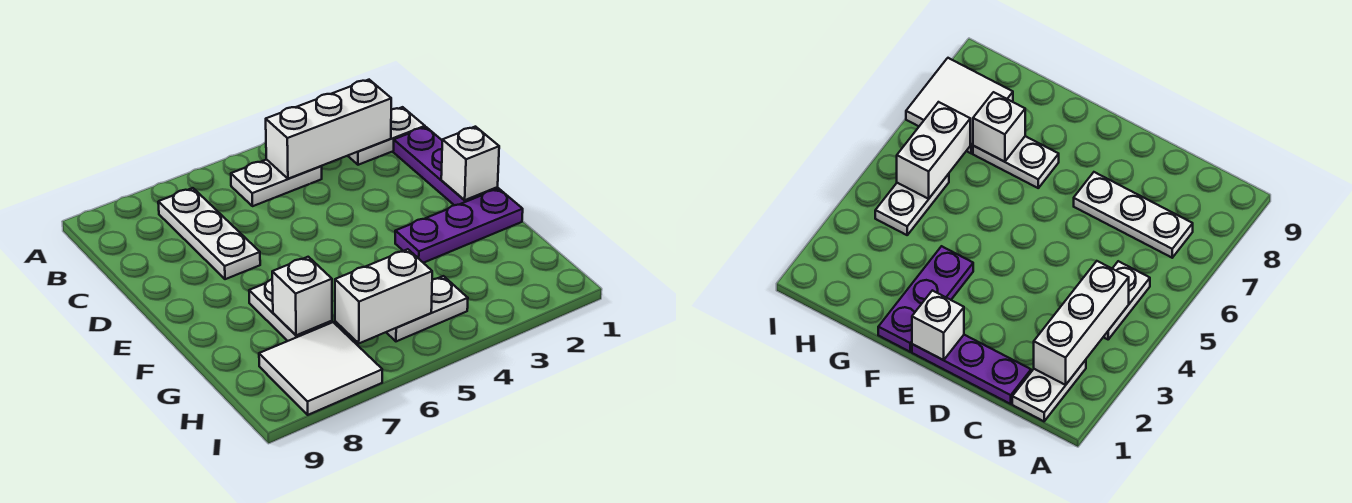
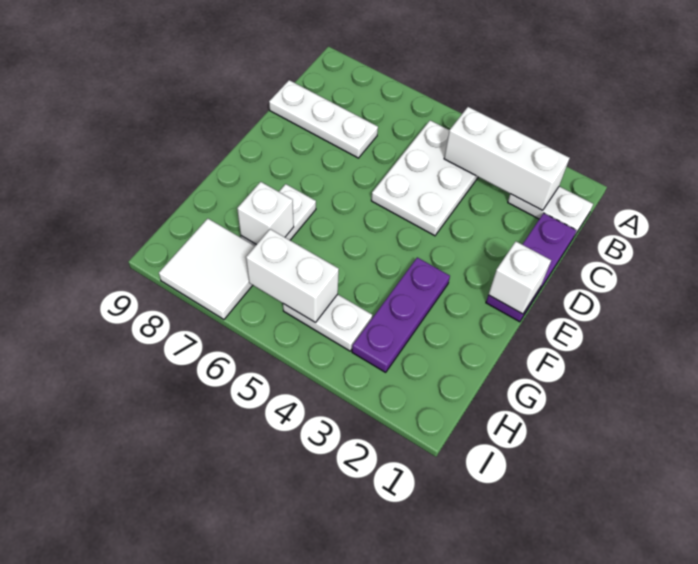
white 1x2 plate [231,160,322,206] -> white 2x3 plate [371,120,478,236]
white 1x3 plate [158,188,260,279] -> white 1x3 plate turned to [269,80,378,158]
purple 1x3 plate [395,189,523,263] -> purple 1x3 plate turned to [352,257,450,372]

